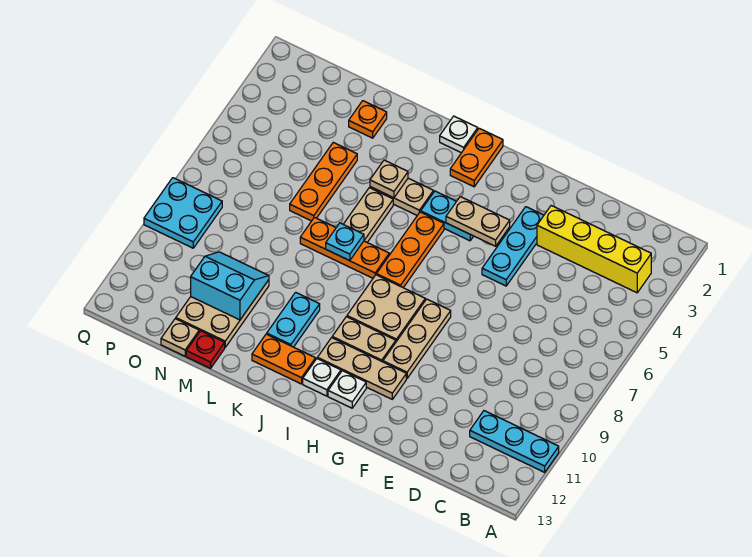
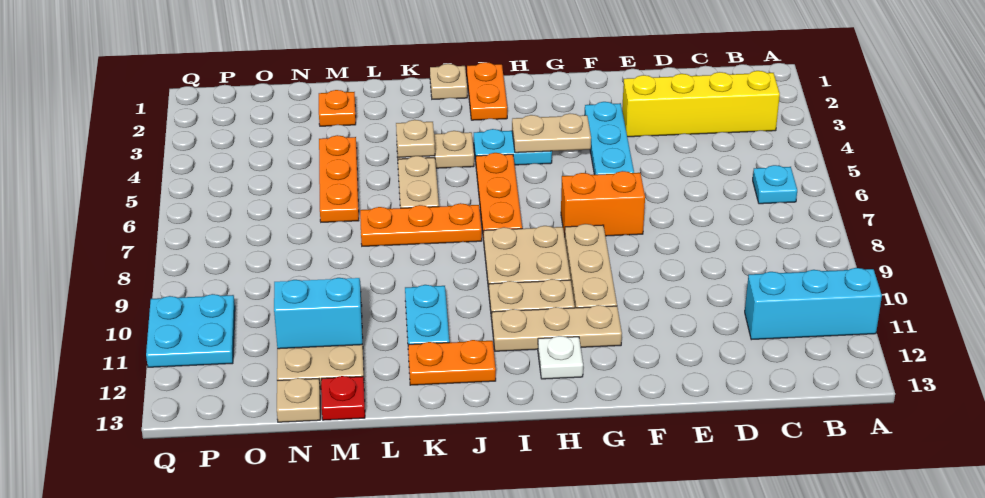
cyan 1x3 plate [470,411,559,472] -> cyan 1x3 brick [745,268,882,340]
none -> orange 1x2 brick [561,171,645,237]
white 1x1 plate [303,359,341,396] -> none
white 1x1 plate [440,116,478,153] -> tan 1x1 plate [430,64,467,99]
cyan 1x1 plate [326,223,364,261] -> cyan 1x1 plate moved to [753,165,797,204]
cyan 2x2 plate [144,178,222,248] -> cyan 2x2 plate moved to [146,294,235,367]

